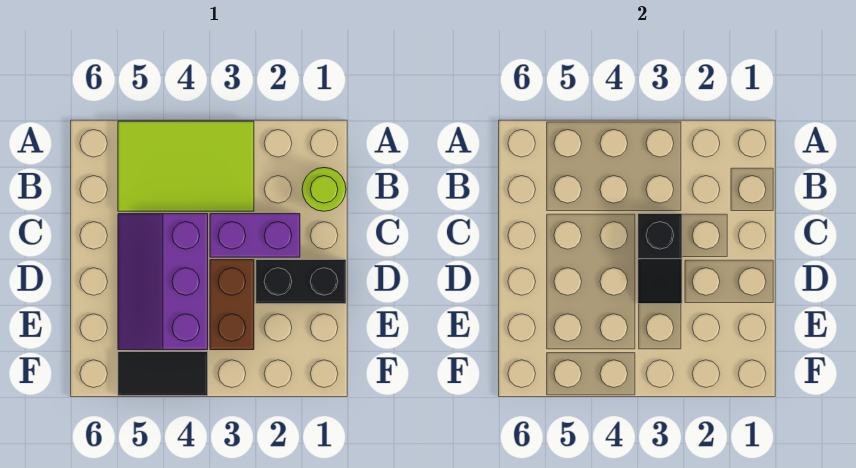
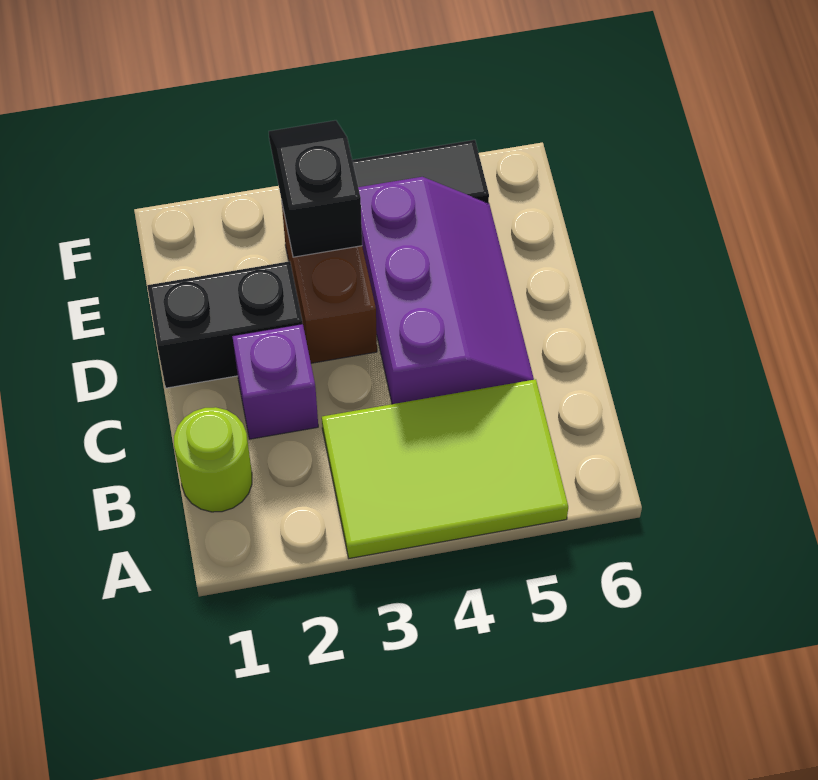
purple 1x2 brick [210,214,300,257] -> purple 1x1 brick [232,324,318,439]
black 1x2 slope [638,214,682,304] -> black 1x2 slope moved to [269,120,362,257]

